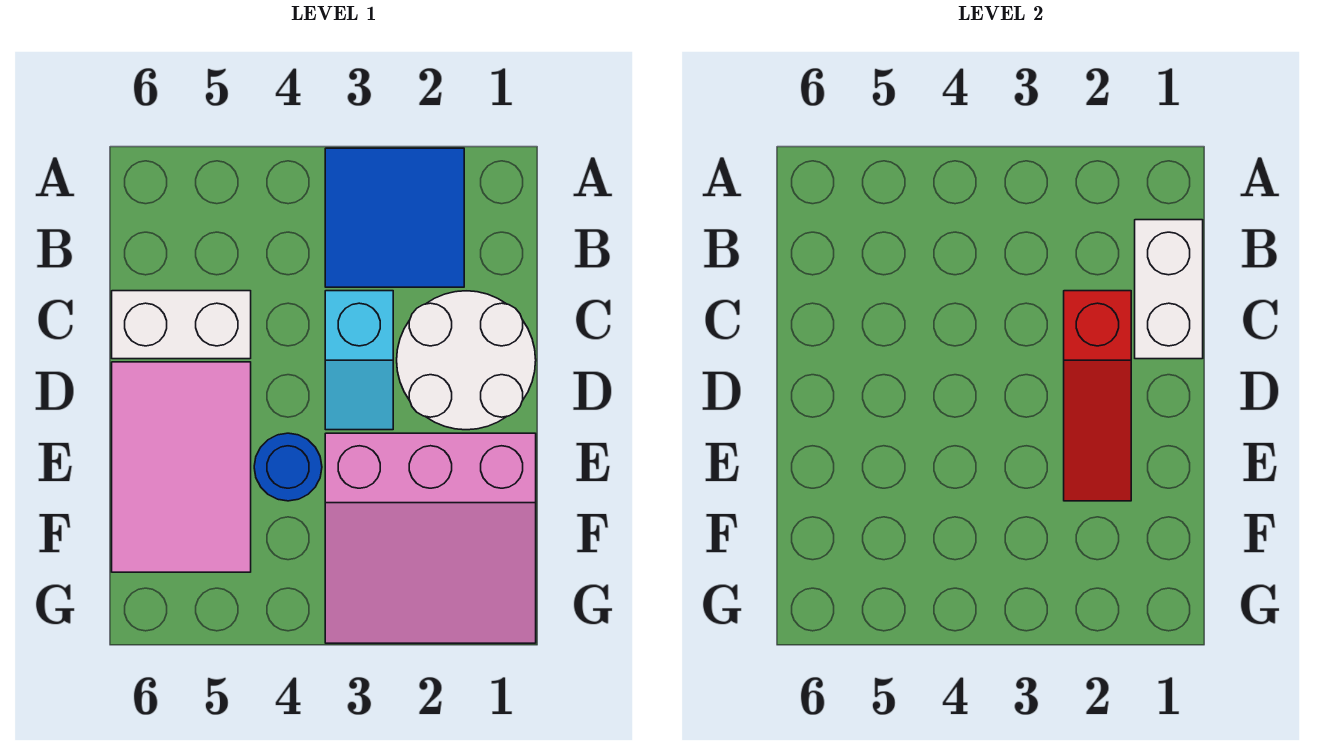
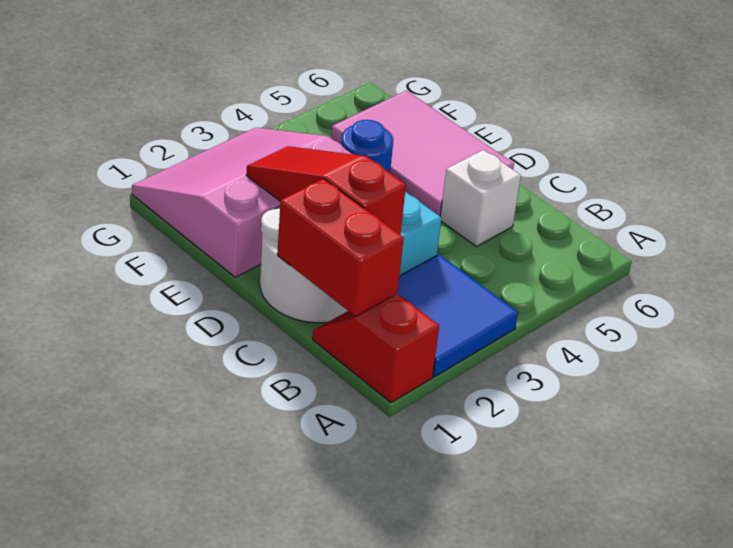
none -> red 1x2 slope [313,294,439,403]
white 1x2 brick [1135,220,1203,359] -> red 1x2 brick [277,179,404,316]
white 1x2 brick [112,291,251,359] -> white 1x1 brick [440,150,521,246]

